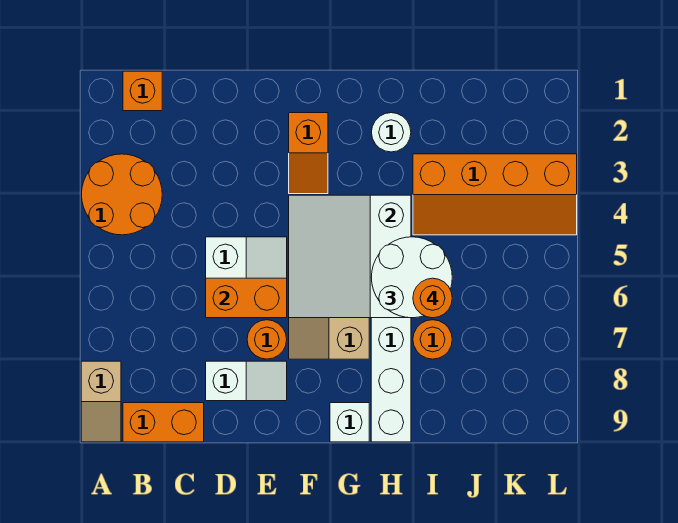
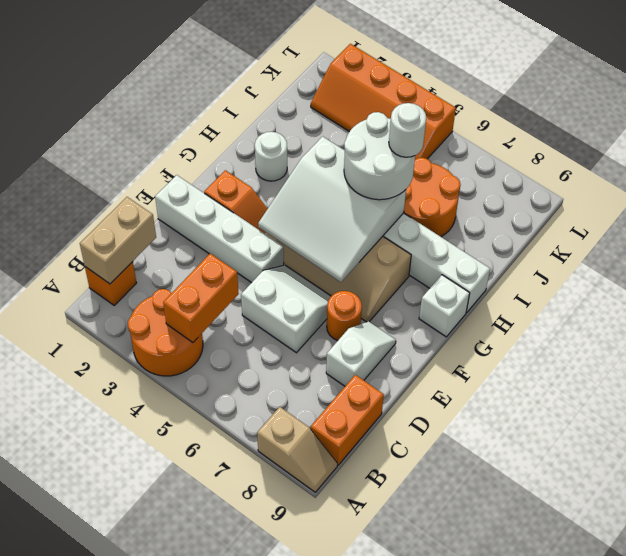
none -> tan 1x2 brick [80,197,156,284]
orange 1x2 brick [206,278,287,318] -> orange 1x2 brick moved to [163,254,239,342]
none -> white 1x4 brick [155,175,284,283]
orange 2x4 slope [413,154,577,235] -> orange 2x4 slope turned to [311,44,456,160]
orange 1x1 round brick [413,278,452,318] -> white 1x1 round brick [389,103,426,157]
orange 1x1 round brick [413,320,452,359] -> orange 2x2 round brick [404,158,461,237]

